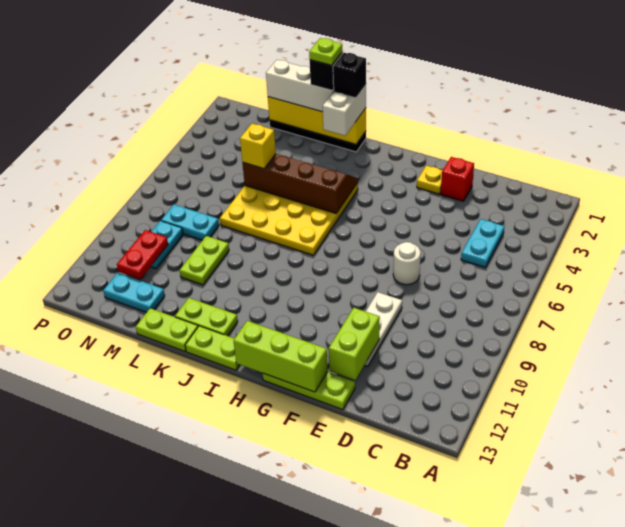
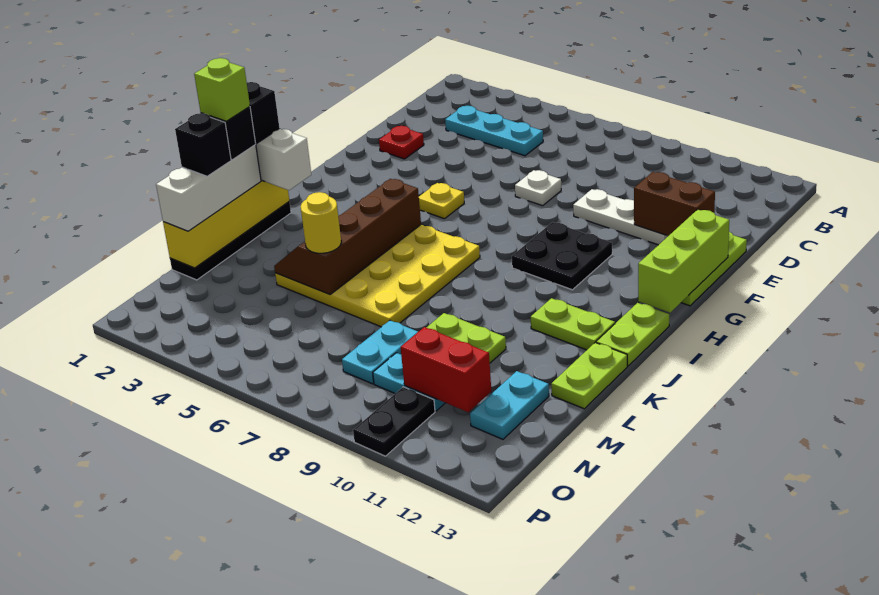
cyan 1x2 plate [461,219,504,267] -> cyan 1x3 plate [445,106,543,156]
red 1x1 brick [441,157,474,201] -> red 1x1 plate [379,126,424,159]
white 1x1 round brick [393,242,421,285] -> white 1x1 plate [515,170,561,206]
lime 1x2 brick [329,308,380,380] -> brown 1x2 brick [634,172,715,236]
yellow 1x1 plate [417,166,443,194] -> yellow 1x1 plate moved to [419,183,464,219]
none -> black 2x2 plate [512,222,612,290]
lime 1x2 plate [175,298,238,336] -> lime 1x2 plate turned to [531,298,615,350]
lime 1x1 plate [309,38,342,65] -> lime 1x1 brick [194,58,250,121]
none -> black 1x1 brick [175,113,231,176]
yellow 1x1 brick [240,124,276,169] -> yellow 1x1 round brick [301,192,341,253]
red 1x2 plate [117,230,168,279] -> red 1x2 brick [401,327,491,412]
none -> black 1x2 plate [353,387,435,456]

